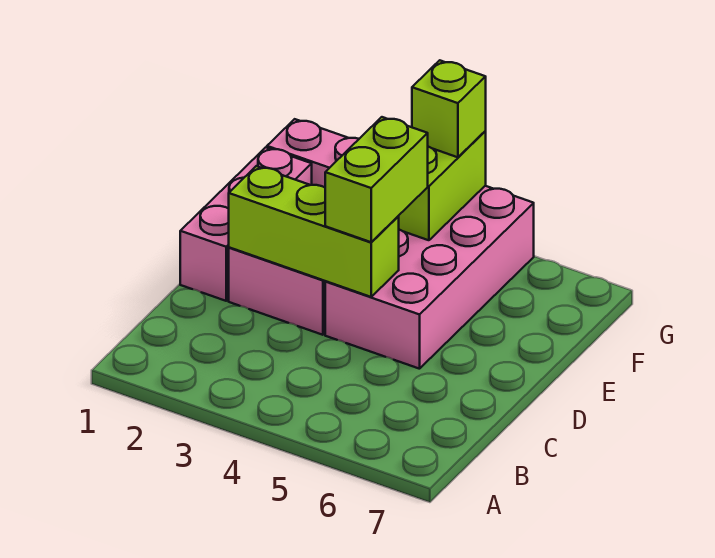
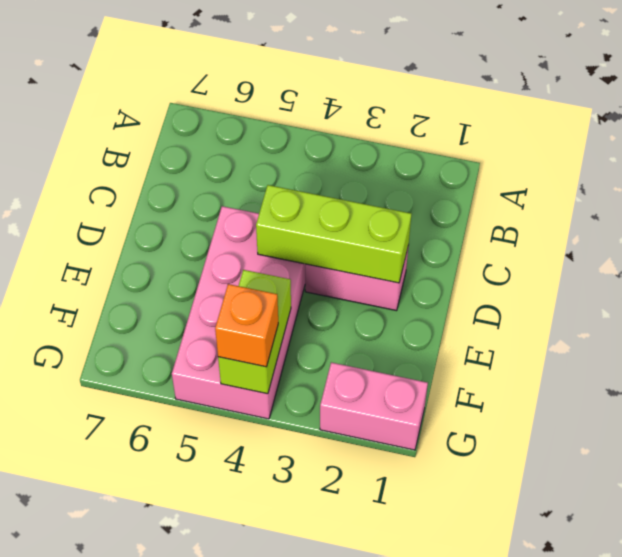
pink 1x3 brick [180,147,312,301] -> none
lime 1x2 brick [325,117,428,242] -> none
lime 1x1 brick [412,60,486,157] -> orange 1x1 brick [215,284,278,367]

